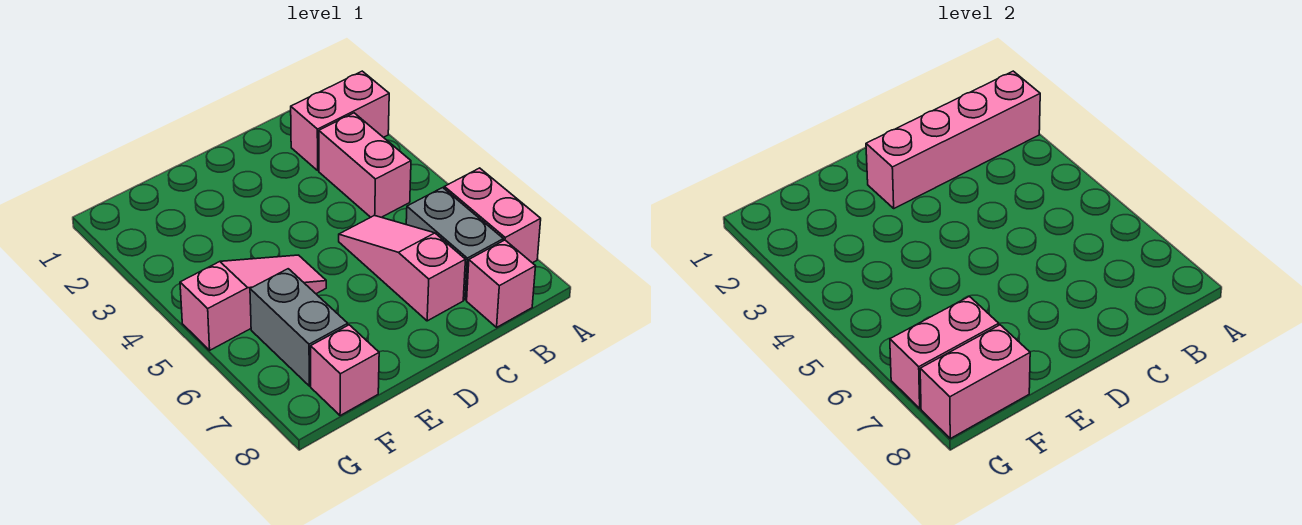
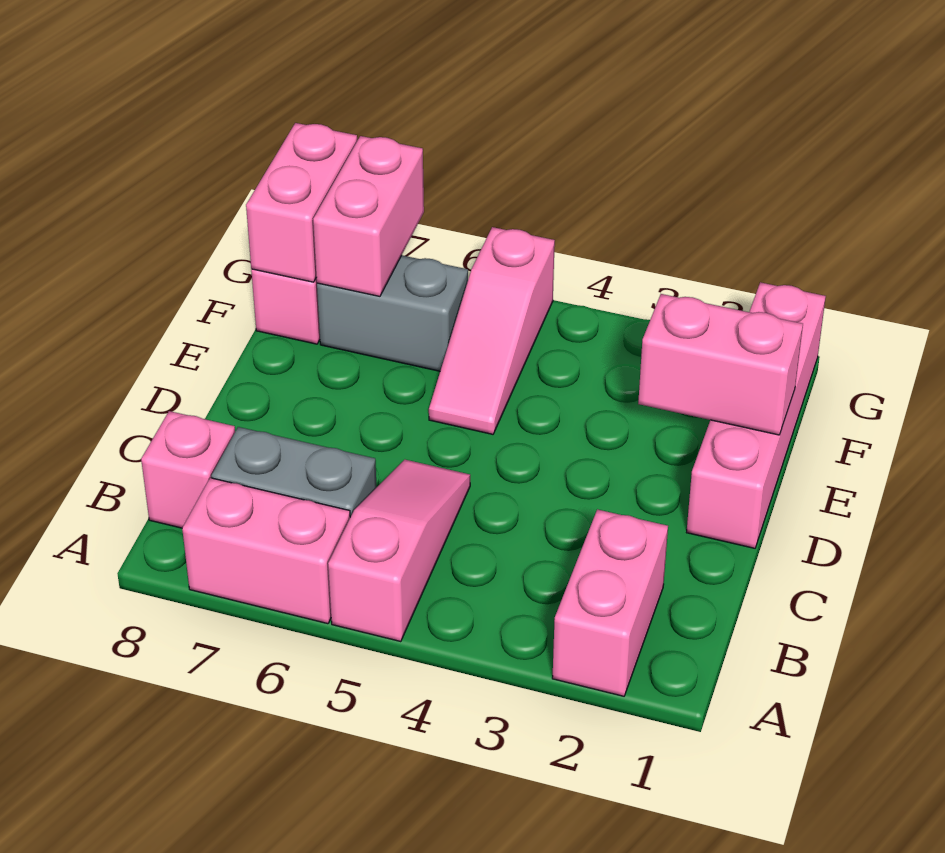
pink 1x4 brick [866,71,1040,208] -> pink 1x4 brick moved to [687,282,826,548]
pink 1x2 brick [319,113,411,217] -> pink 1x2 brick moved to [638,294,803,435]
pink 1x3 slope [339,215,465,321] -> pink 1x3 slope turned to [328,460,470,642]

